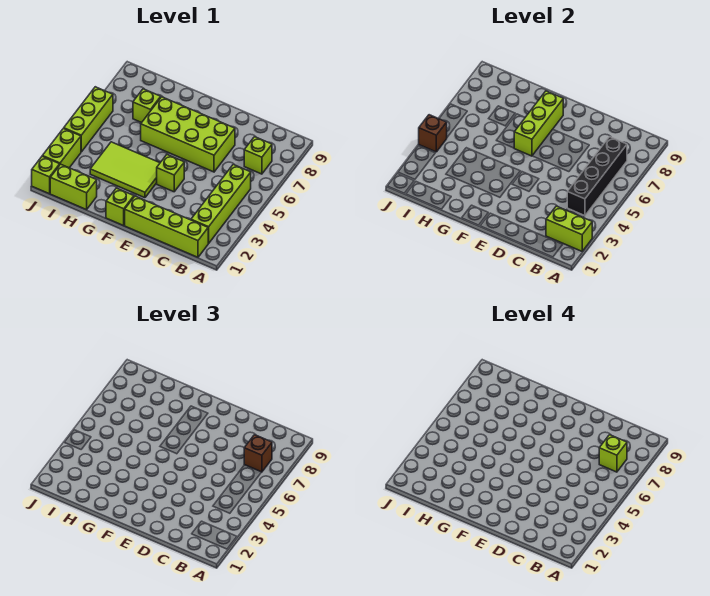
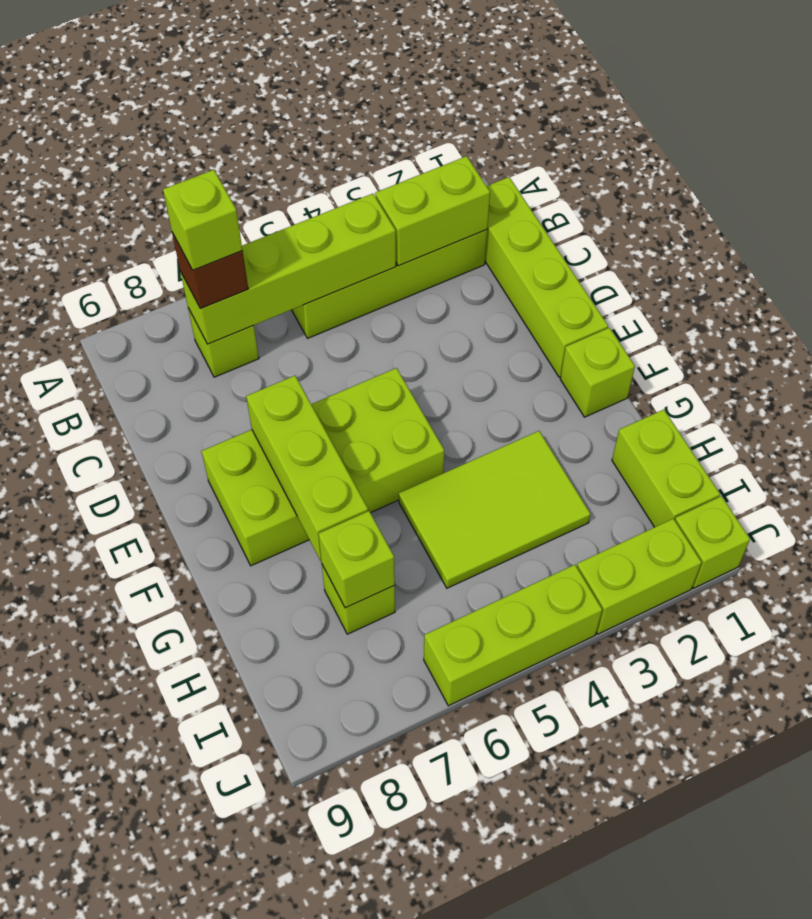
lime 1x2 brick [546,206,592,251] -> lime 1x2 brick turned to [375,156,490,266]
black 1x4 brick [567,137,627,216] -> lime 1x4 brick [180,194,396,344]
lime 2x4 brick [141,97,235,172] -> lime 2x4 brick turned to [202,368,444,566]
lime 1x1 brick [157,155,184,192] -> lime 1x1 brick moved to [318,511,395,608]
lime 2x3 tile [90,142,160,198] -> lime 2x3 tile turned to [399,431,590,588]
lime 1x3 brick [514,91,563,156] -> lime 1x3 brick turned to [246,376,368,561]
brown 1x1 brick [419,115,447,152] -> none

